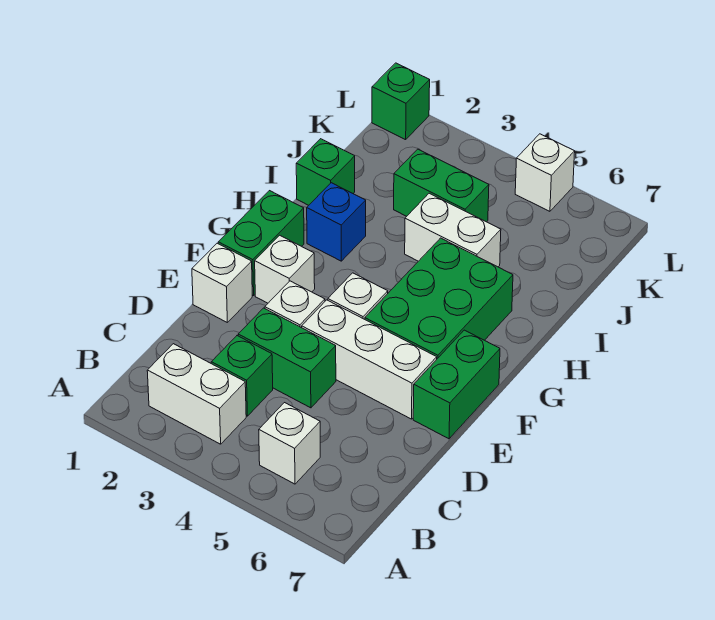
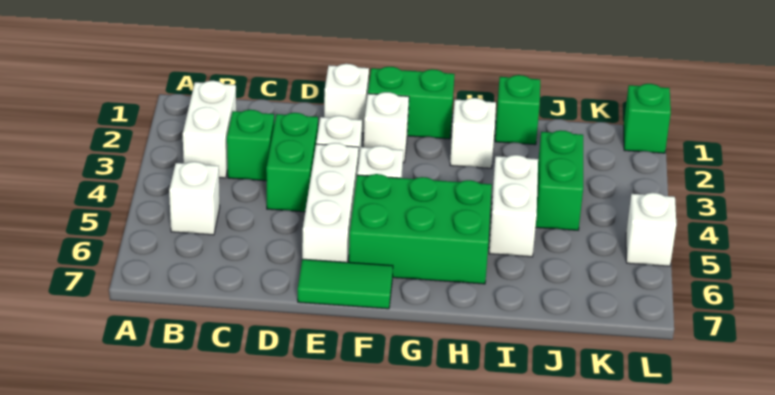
green 1x2 brick [413,330,500,439] -> green 1x2 tile [298,259,393,309]
blue 1x1 brick [307,183,366,261] -> white 1x1 brick [450,98,496,168]

